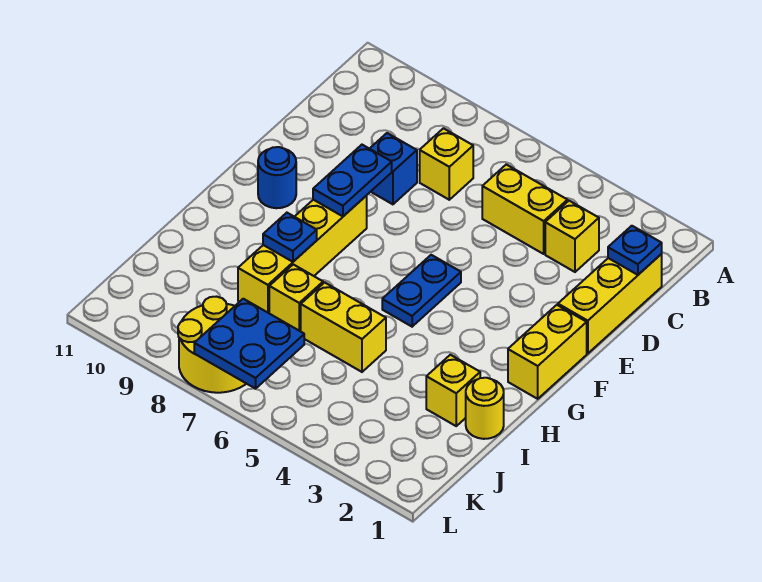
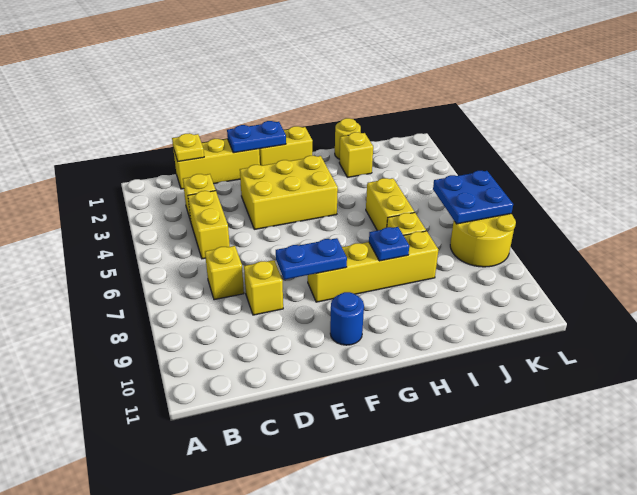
blue 1x1 plate [608,226,662,275] -> yellow 1x1 plate [172,133,204,161]
blue 1x1 brick [370,133,417,204] -> yellow 1x1 brick [244,260,283,315]
none -> yellow 2x3 brick [240,156,338,229]
blue 1x2 plate [382,255,461,327] -> blue 1x2 plate moved to [227,121,286,153]

